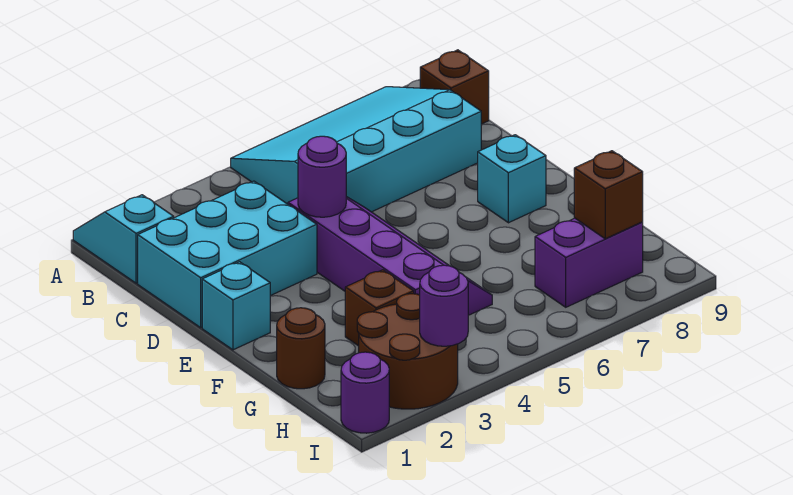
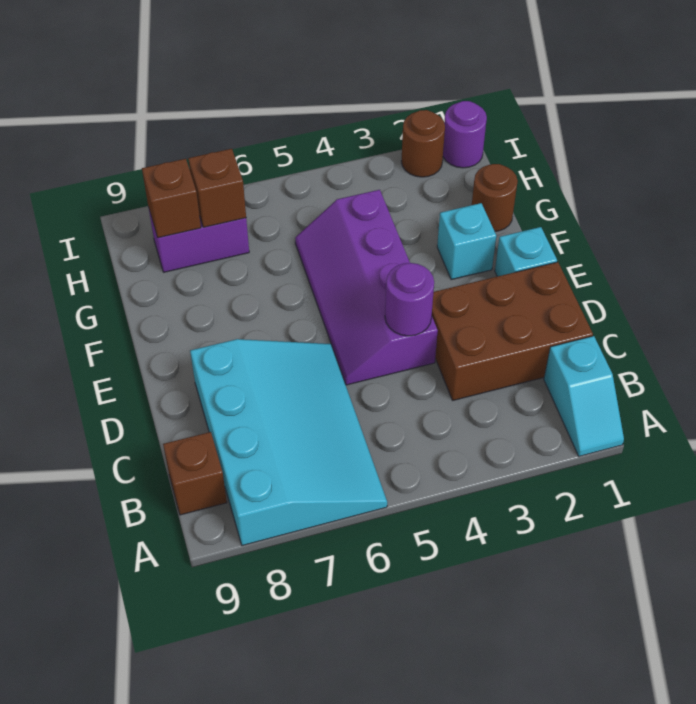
cyan 3x4 slope [231,87,481,212] -> cyan 3x4 slope turned to [190,339,387,546]
cyan 2x3 brick [138,181,317,328] -> brown 2x3 brick [432,262,593,400]
cyan 1x1 brick [478,135,546,223] -> cyan 1x1 brick moved to [437,203,496,280]
brown 1x1 brick [345,270,414,346] -> brown 1x1 brick moved to [188,149,246,227]
brown 2x2 round brick [357,294,458,409] -> brown 1x1 round brick [401,110,445,177]
purple 1x1 round brick [420,265,468,346] -> none

